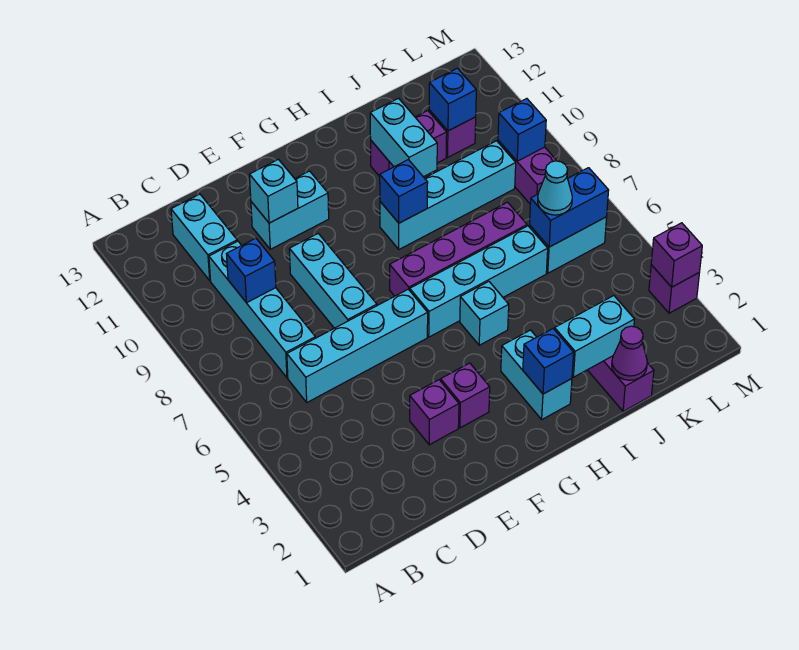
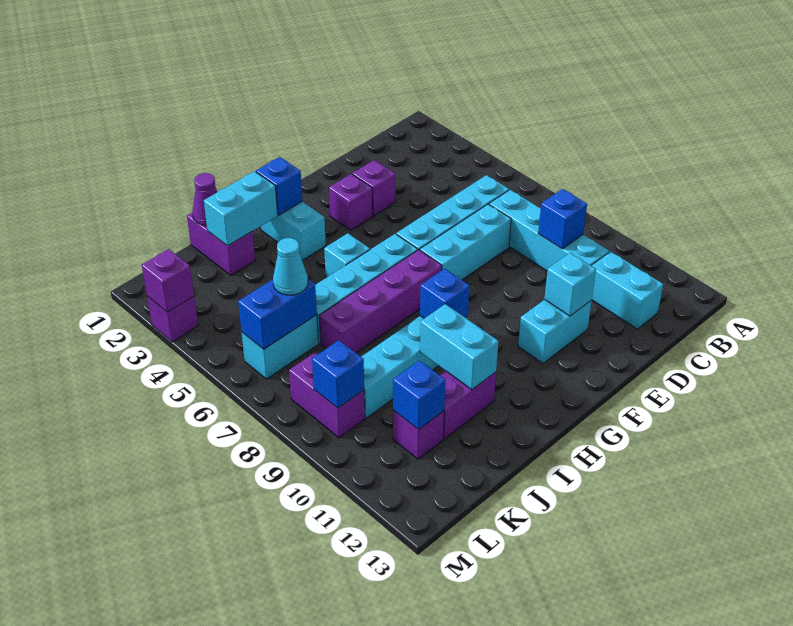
cyan 1x3 brick [289,234,377,328] -> cyan 1x3 brick turned to [420,204,511,280]

